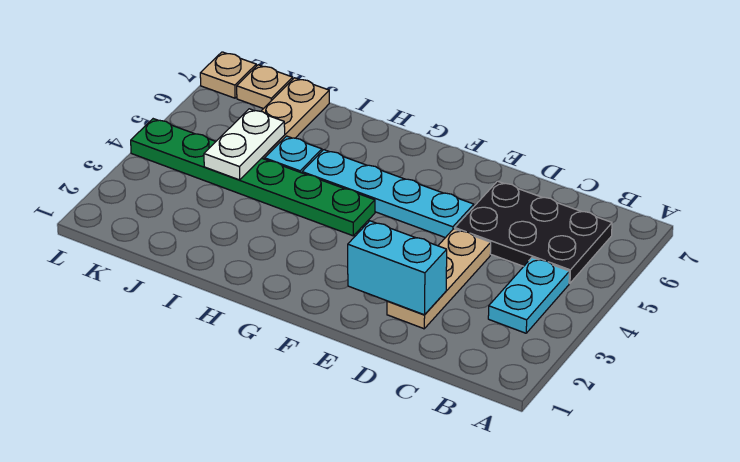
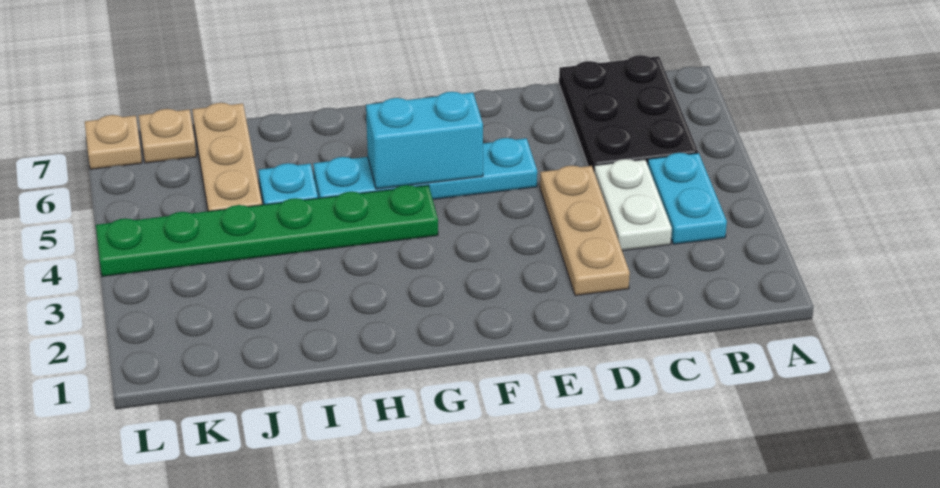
black 2x3 plate [455,181,612,283] -> black 2x3 plate turned to [559,55,698,170]
cyan 1x2 brick [348,221,447,315] -> cyan 1x2 brick moved to [366,92,483,189]
white 1x2 plate [204,109,285,180] -> white 1x2 plate moved to [594,159,672,251]

